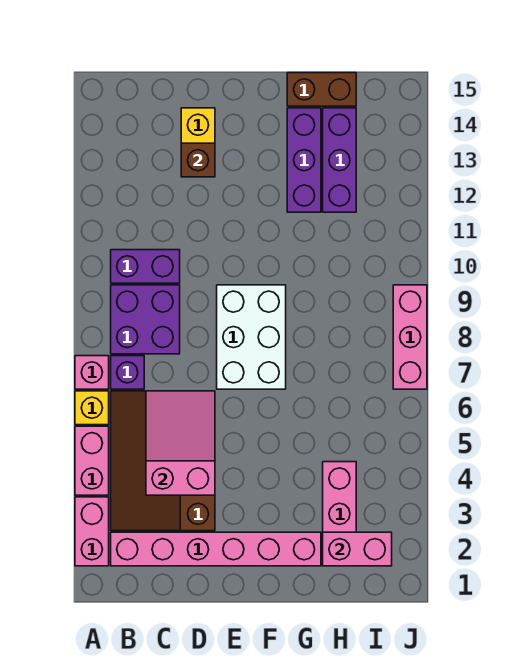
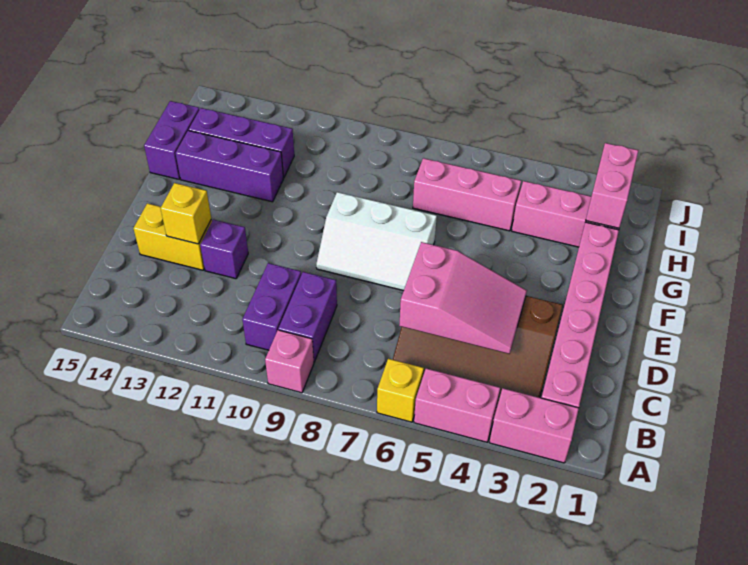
pink 1x1 brick [75,356,109,389] -> pink 1x1 brick moved to [265,330,314,393]
purple 1x1 brick [111,356,144,389] -> purple 1x1 brick moved to [200,219,248,279]
purple 2x2 brick [111,285,180,354] -> purple 1x2 brick [278,272,337,362]
pink 2x3 slope [146,391,215,495] -> pink 2x3 slope turned to [399,242,527,354]
brown 1x1 brick [181,143,215,177] -> yellow 1x1 brick [161,183,211,244]
white 2x3 brick [217,285,286,389] -> white 2x3 slope [316,192,437,291]
brown 1x2 brick [287,73,356,106] -> purple 1x2 brick [144,101,199,179]
pink 1x3 brick [393,285,427,389] -> pink 1x3 brick moved to [413,158,521,231]

